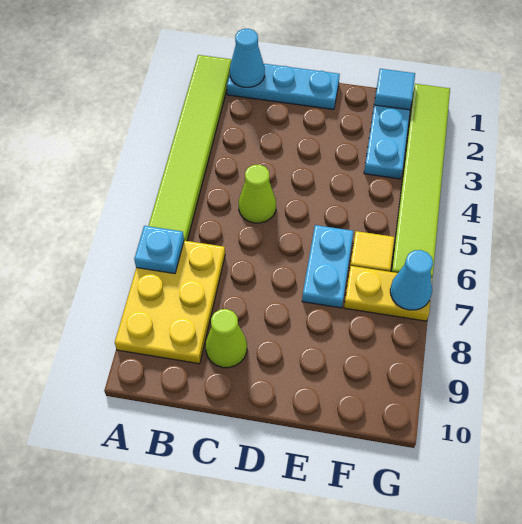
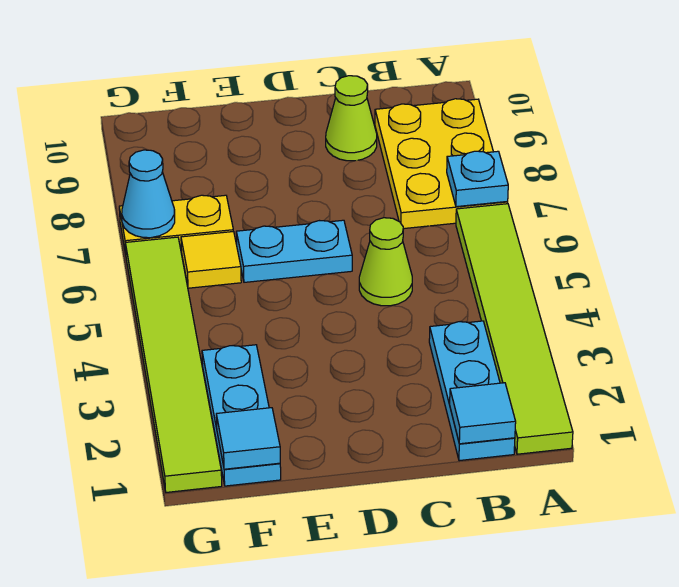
cyan 1x3 plate [227,64,340,109] -> cyan 1x3 plate turned to [429,321,515,461]
cyan 1x1 cone [230,29,265,87] -> cyan 1x1 tile [450,383,516,444]
cyan 1x2 plate [302,225,353,308] -> cyan 1x2 plate turned to [236,220,352,282]

